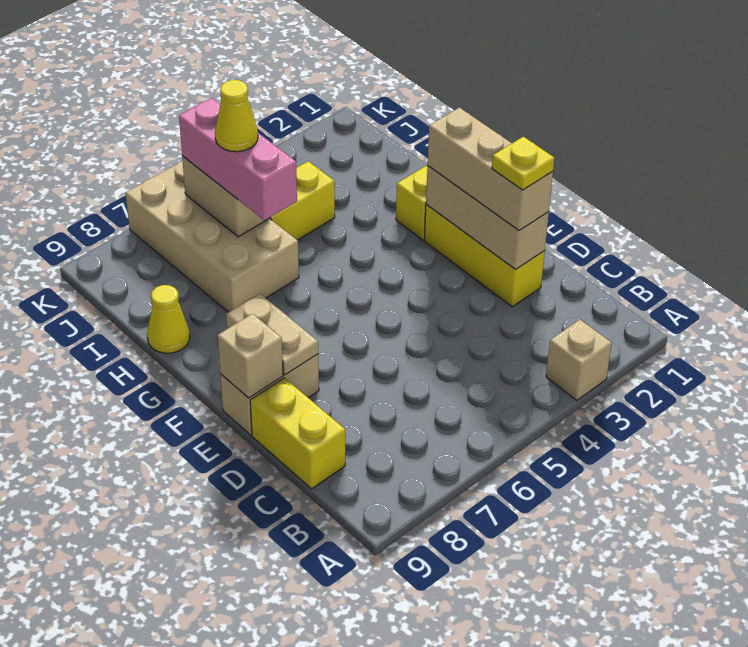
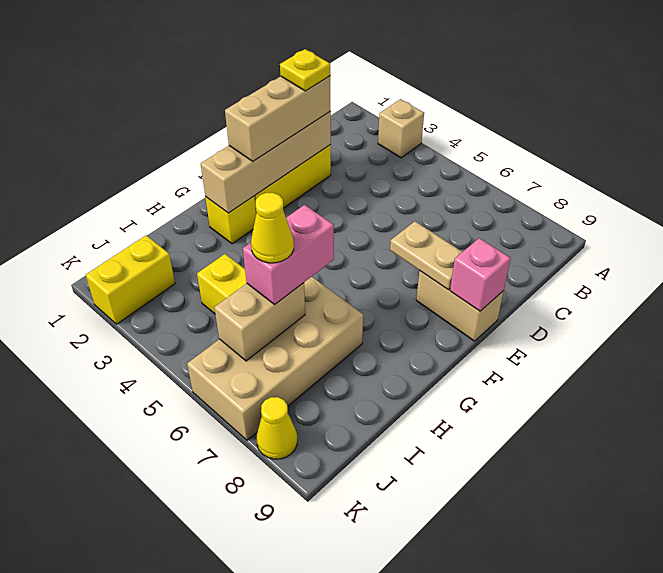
yellow 1x2 brick [250,378,345,489] -> yellow 1x2 brick moved to [86,235,175,324]
tan 1x3 brick [426,166,549,270] -> tan 1x4 brick [201,112,331,213]
tan 1x2 plate [226,293,318,375] -> tan 1x2 plate turned to [390,221,462,290]
tan 1x1 brick [218,314,283,398] -> pink 1x1 brick [450,238,511,311]
pink 1x3 brick [179,98,297,220] -> pink 1x2 brick [243,205,334,304]
yellow 1x1 cone [147,285,190,353] -> yellow 1x1 cone moved to [256,397,297,459]

